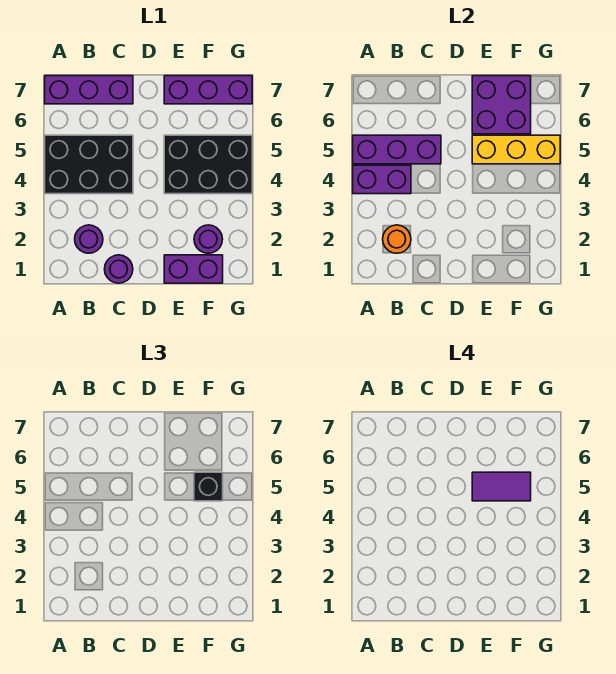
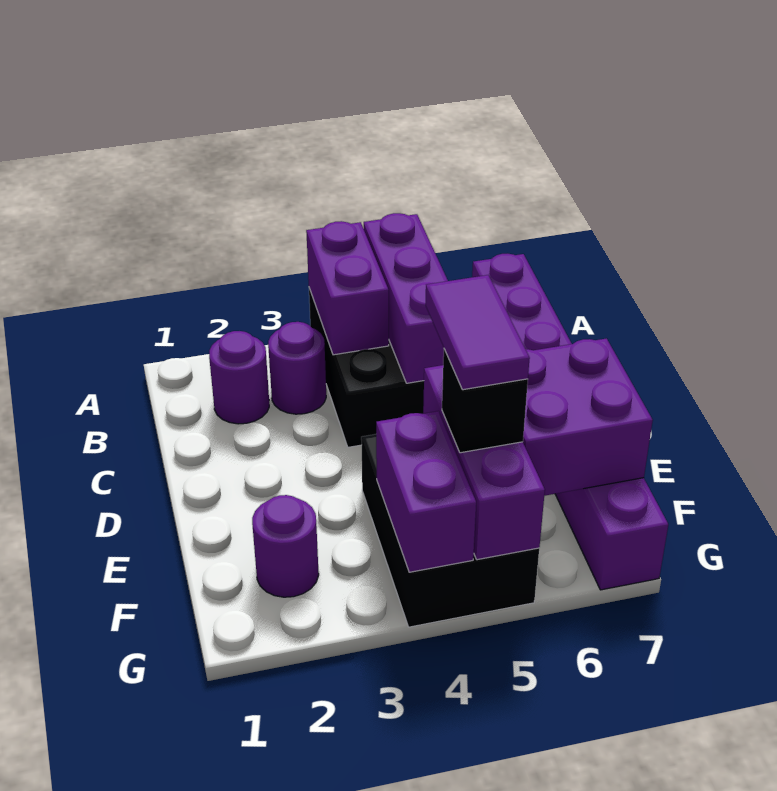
orange 1x1 round brick [383,225,411,253] -> none
purple 1x1 round brick [105,255,133,283] -> purple 1x1 round brick moved to [268,322,326,414]
purple 1x2 brick [164,255,223,283] -> purple 1x2 brick moved to [376,411,476,572]
yellow 1x3 brick [472,135,560,164] -> purple 1x3 brick [423,365,545,560]

